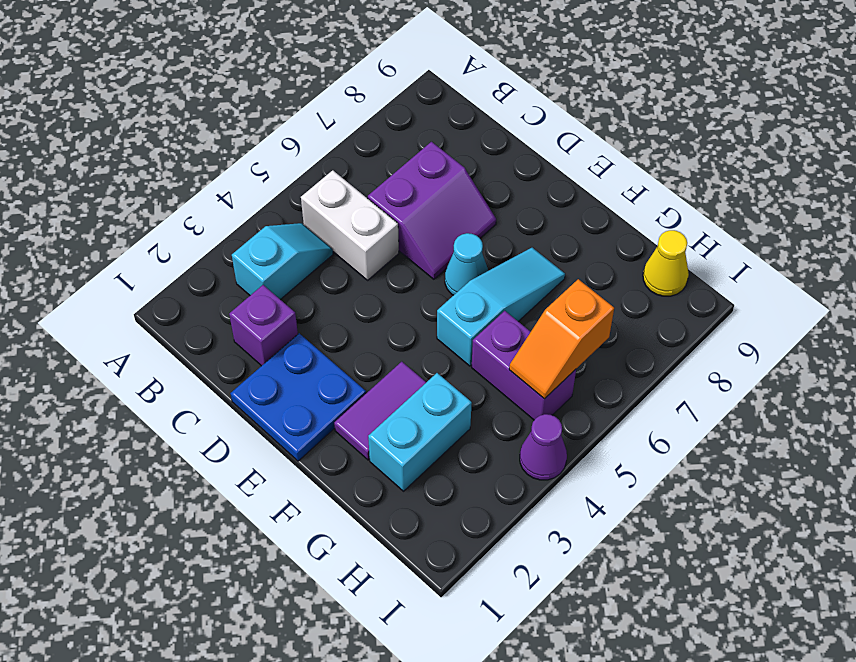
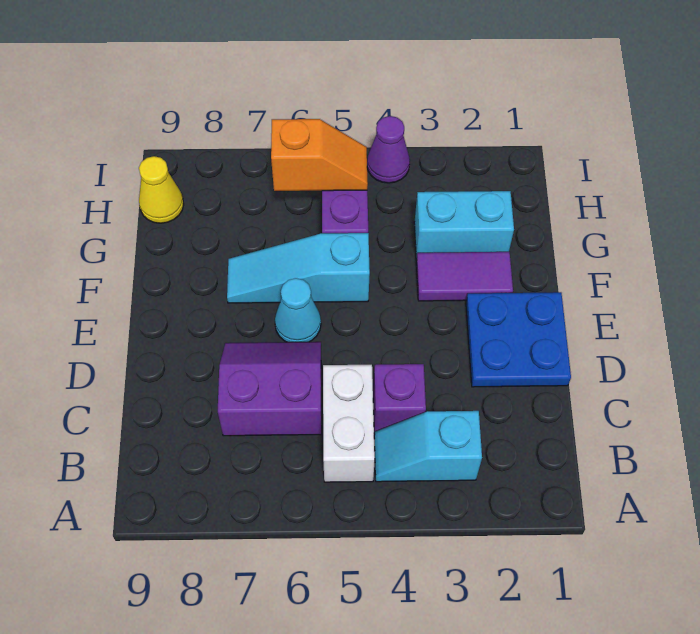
purple 1x1 brick [229,285,298,366] -> purple 1x1 brick moved to [373,364,426,434]

